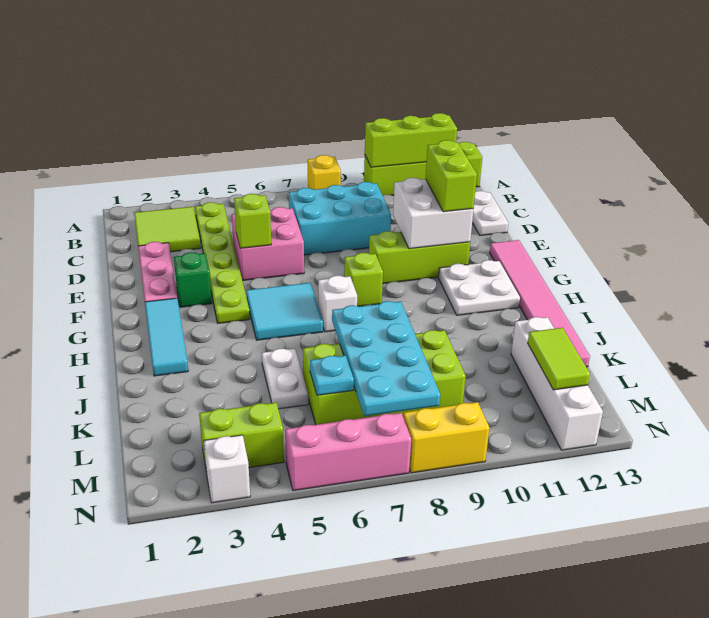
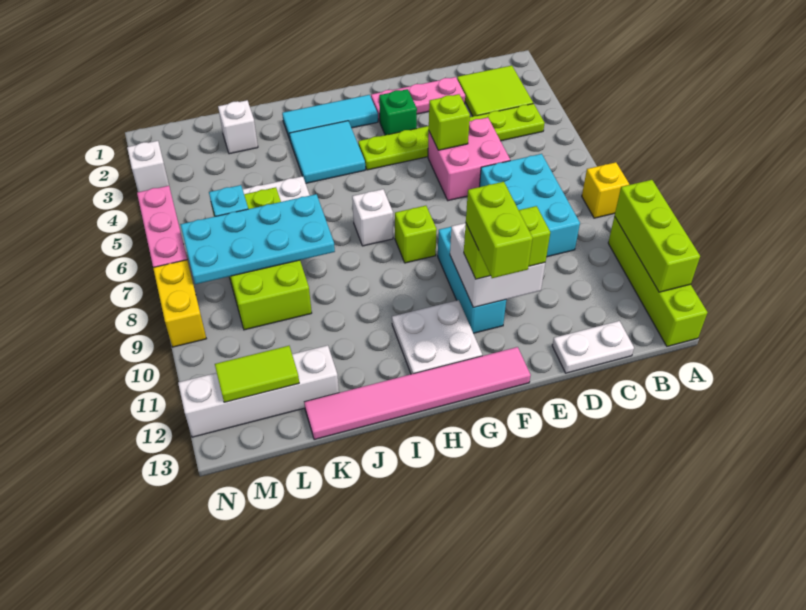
lime 1x3 brick [369,231,470,284] -> cyan 1x3 brick [438,227,506,333]
cyan 2x2 tile [246,283,323,340] -> cyan 2x2 tile moved to [289,121,365,183]
none -> white 1x1 brick [218,100,258,154]
lime 1x2 brick [199,403,284,467] -> lime 1x2 brick moved to [466,182,533,278]

